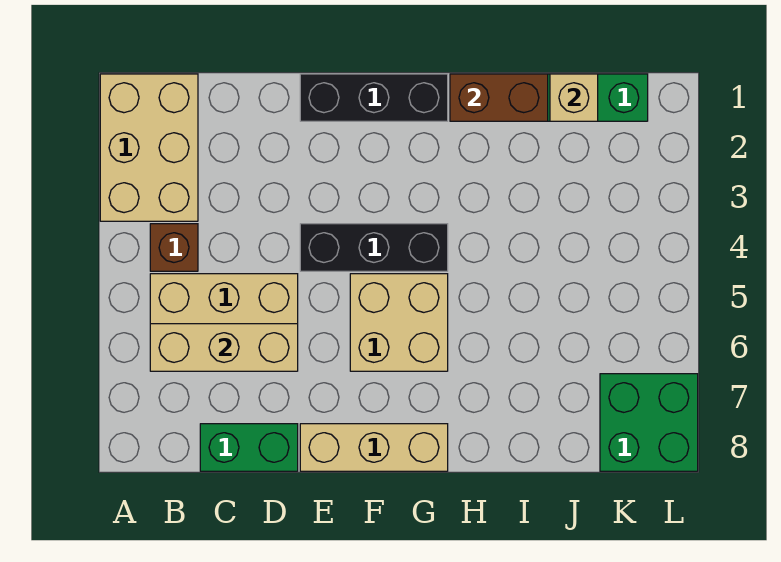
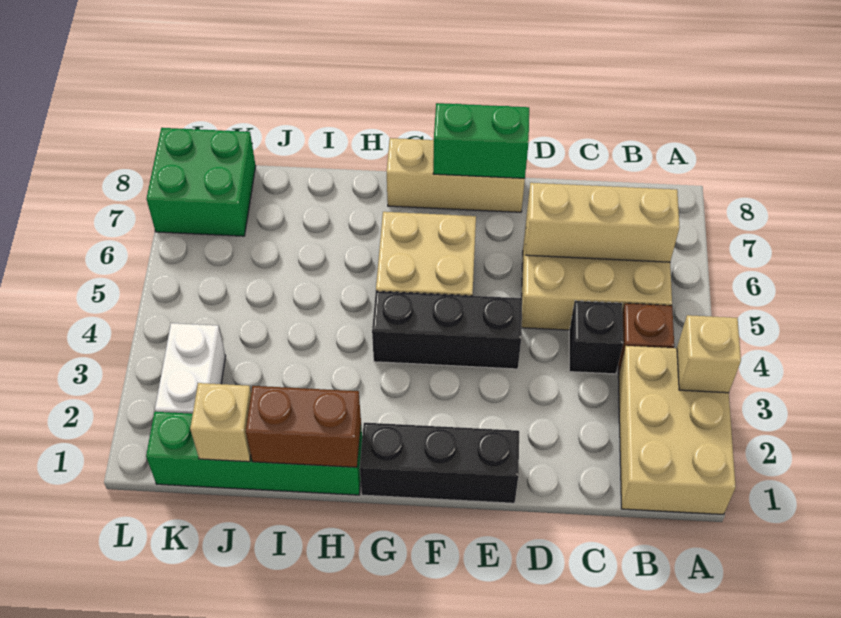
none -> tan 1x1 brick [677,315,741,393]
none -> black 1x1 brick [569,301,623,374]
green 1x2 brick [200,424,298,471] -> green 1x2 brick moved to [433,103,529,178]
none -> white 1x2 brick [155,323,226,414]

